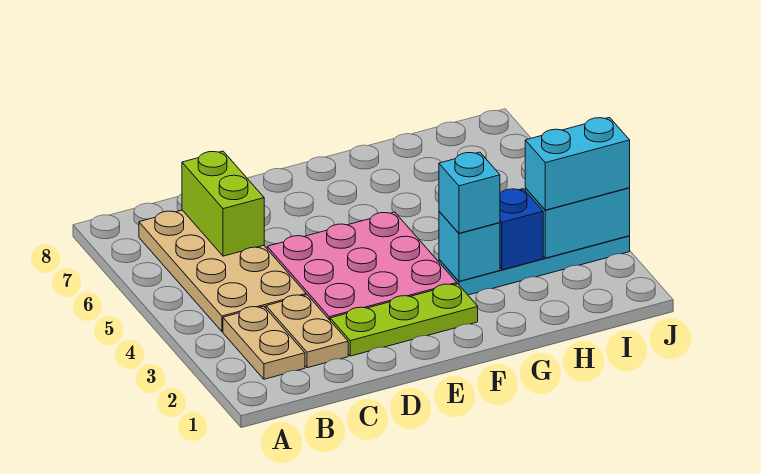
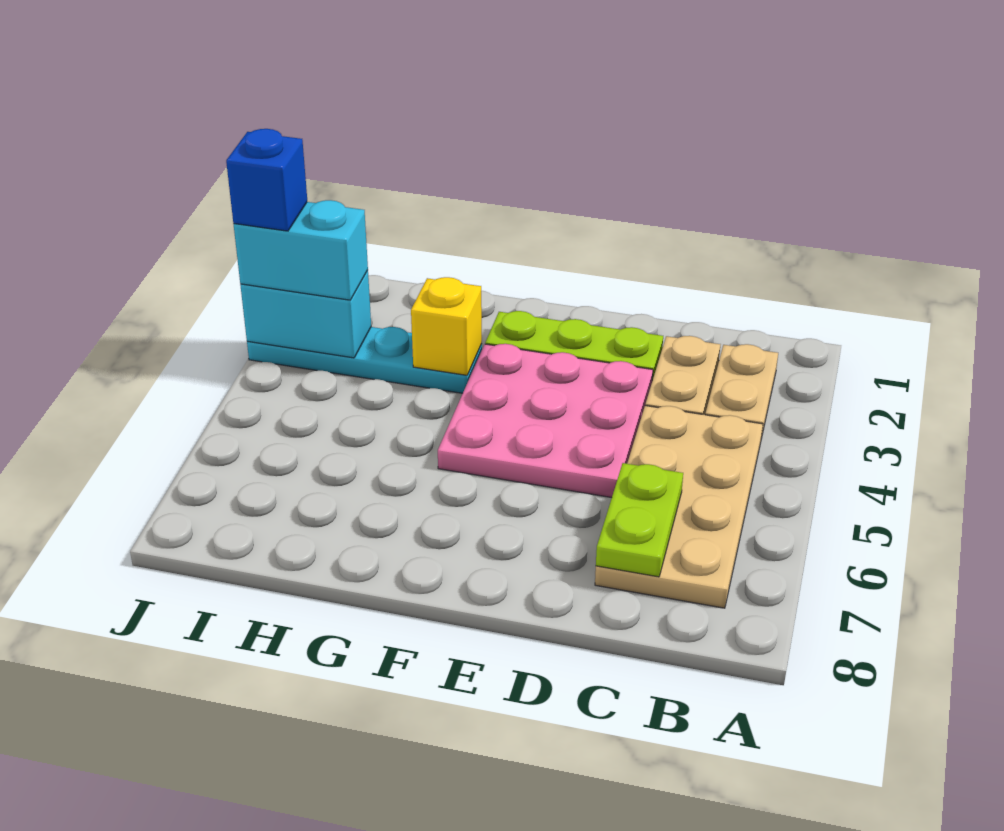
lime 1x2 brick [182,151,264,256] -> lime 1x2 plate [596,463,683,577]
cyan 1x1 brick [439,211,500,281] -> yellow 1x1 brick [411,277,482,375]
cyan 1x1 brick [439,152,500,233] -> none
blue 1x1 brick [500,189,543,270] -> blue 1x1 brick moved to [226,129,307,231]

